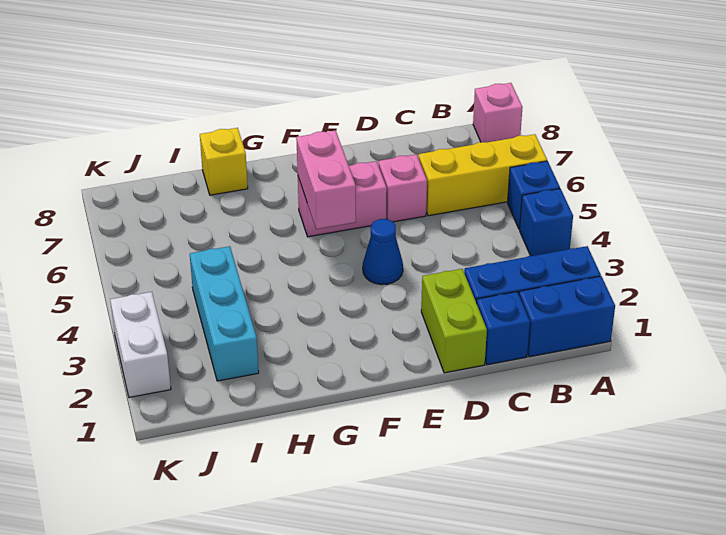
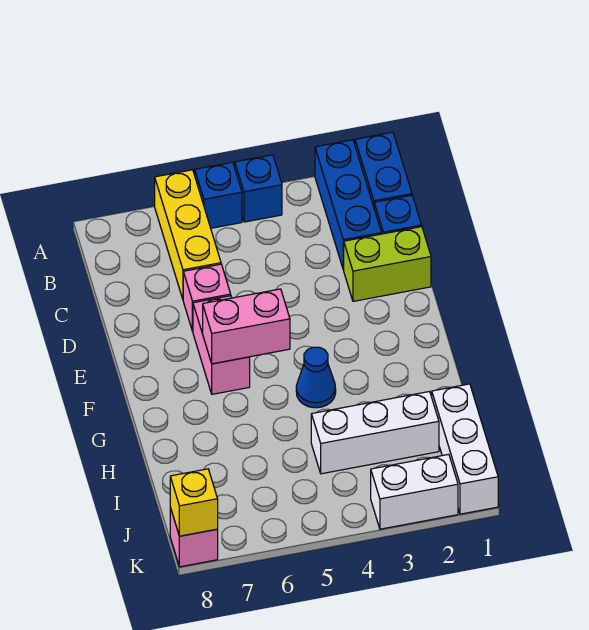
pink 1x1 brick [473,83,523,142] -> pink 1x1 brick moved to [170,508,218,567]
blue 1x1 cone [363,219,403,285] -> blue 1x1 cone moved to [296,347,336,408]
yellow 1x1 brick [200,128,248,195] -> yellow 1x1 brick moved to [170,469,218,536]
none -> white 1x3 brick [432,384,498,514]
cyan 1x3 brick [190,246,259,381] -> white 1x3 brick [311,391,439,474]

